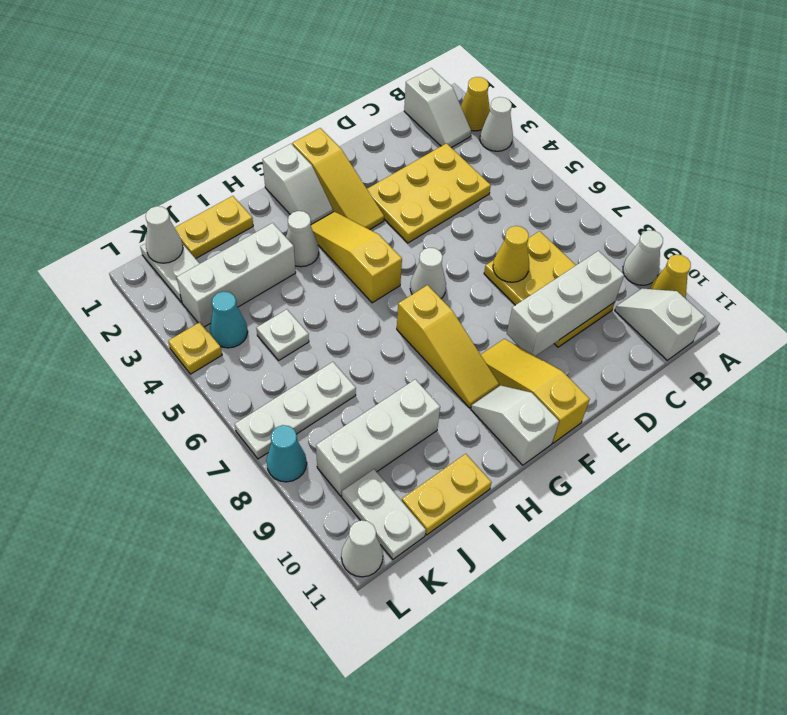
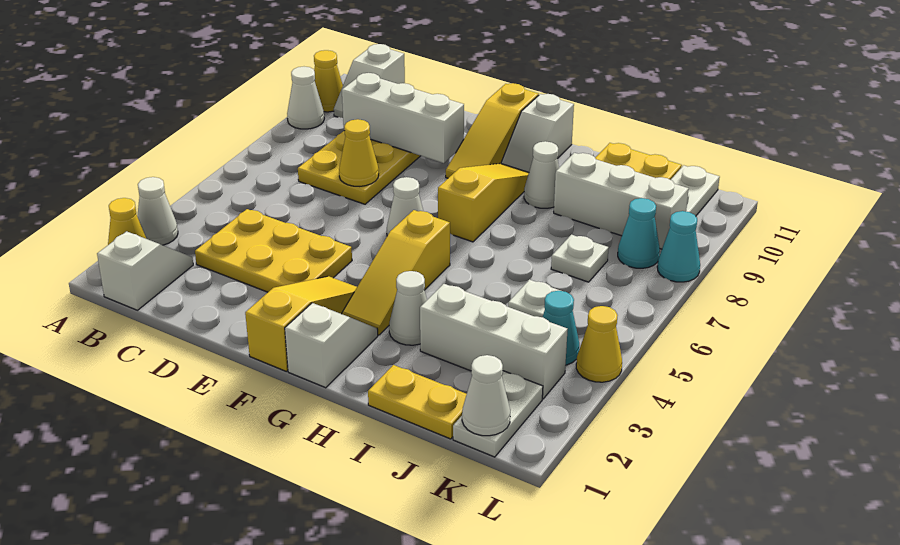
white 1x3 plate [235,362,356,459] -> white 1x1 plate [551,234,609,282]
none -> cyan 1x1 cone [618,198,660,268]
yellow 1x1 plate [168,322,222,374] -> yellow 1x1 cone [576,306,622,382]
white 1x1 cone [341,520,383,577] -> white 1x1 cone moved to [524,141,559,208]

